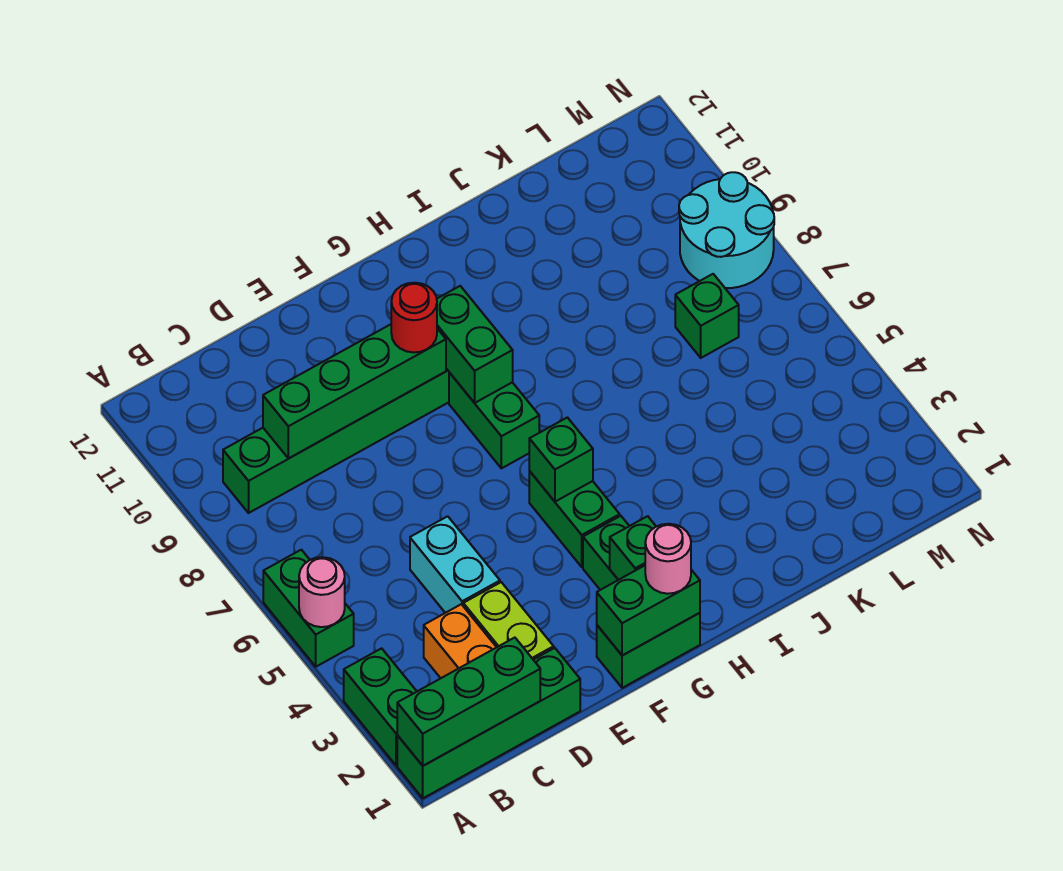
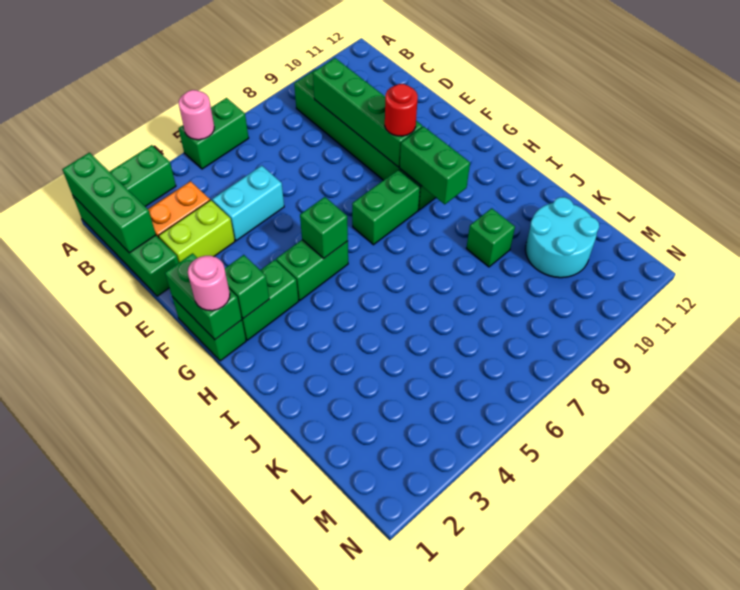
green 1x2 brick [437,286,513,403] -> green 1x2 brick turned to [400,126,470,204]
green 1x1 brick [675,274,739,358] -> green 1x1 brick moved to [466,208,515,267]
cyan 2x2 round brick [679,172,774,288] -> cyan 2x2 round brick moved to [526,197,599,278]

